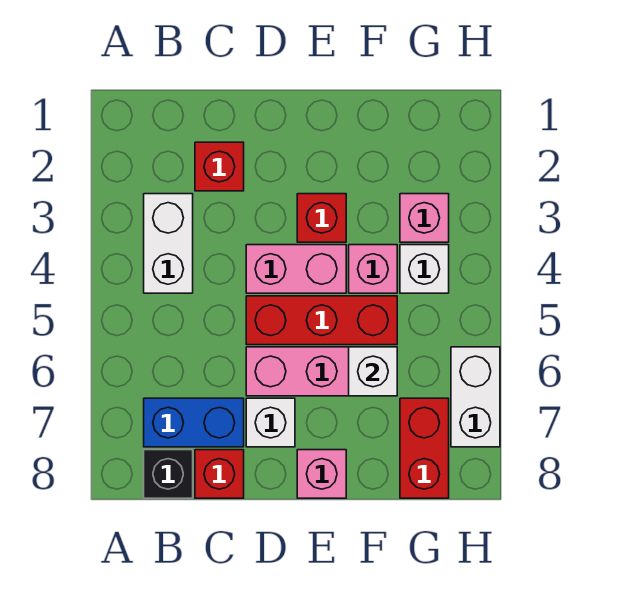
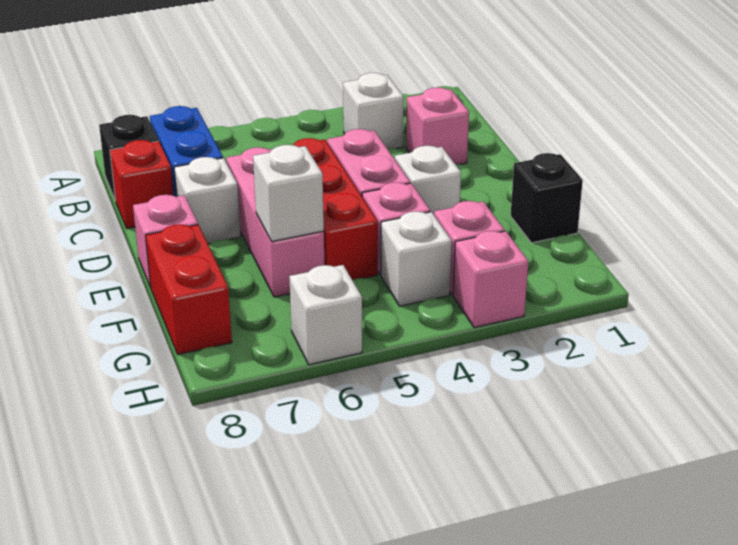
white 1x2 brick [144,194,193,293] -> white 1x1 brick [343,73,404,149]
red 1x1 brick [195,142,244,191] -> pink 1x1 brick [406,87,469,164]
red 1x1 brick [297,194,346,242] -> white 1x1 brick [395,146,461,215]
none -> black 1x1 brick [511,153,583,243]
red 1x2 brick [400,398,449,498] -> red 1x2 brick turned to [146,224,232,354]
none -> pink 1x1 brick [453,231,528,328]
white 1x2 brick [451,347,500,447] -> white 1x1 brick [289,265,362,365]

